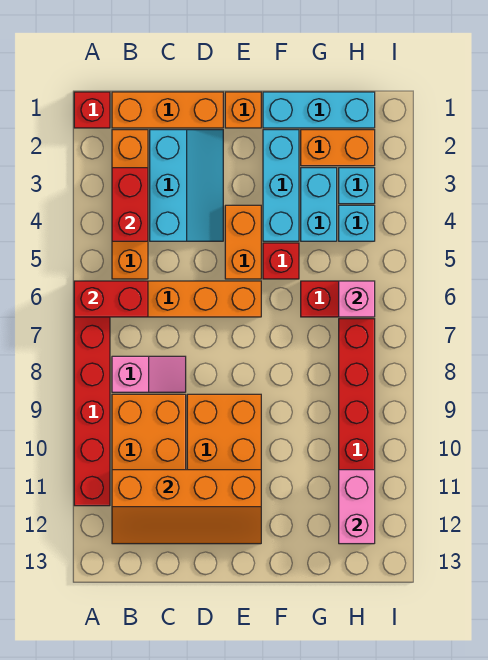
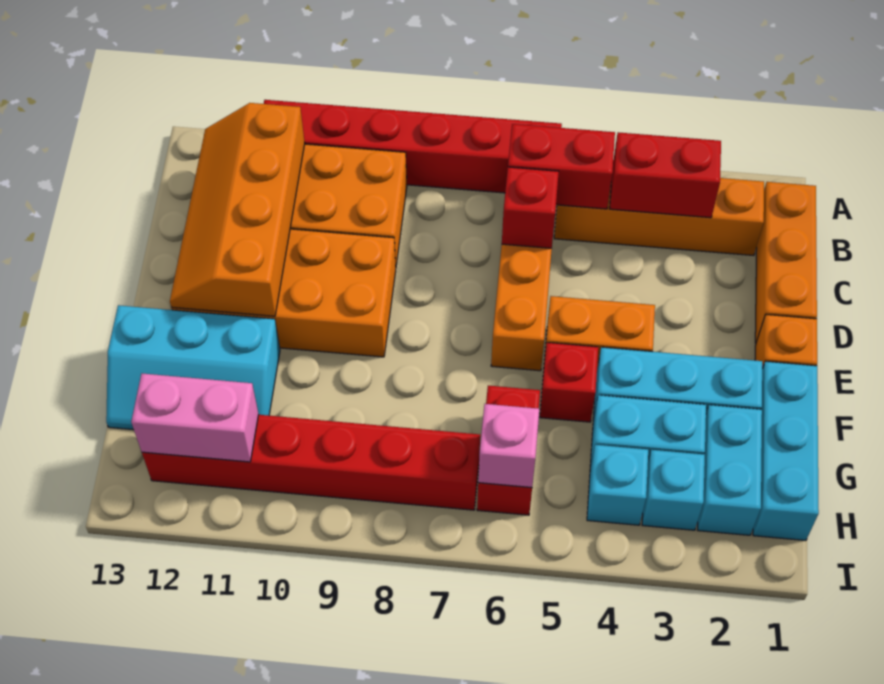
red 1x1 brick [74,92,110,128] -> red 1x1 brick moved to [502,167,559,248]
red 1x2 brick [74,281,148,317] -> red 1x2 brick turned to [508,124,615,209]
pink 1x2 slope [112,356,186,392] -> none
cyan 2x3 slope [150,130,223,241] -> cyan 2x3 slope moved to [106,305,280,430]
orange 1x2 brick [301,130,375,166] -> cyan 1x2 brick [698,405,762,535]

